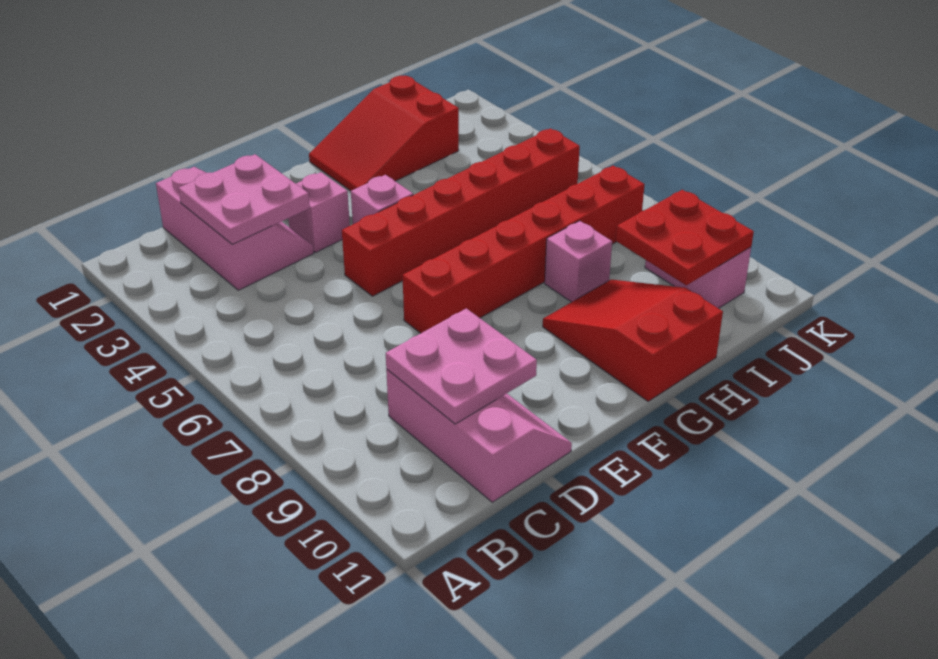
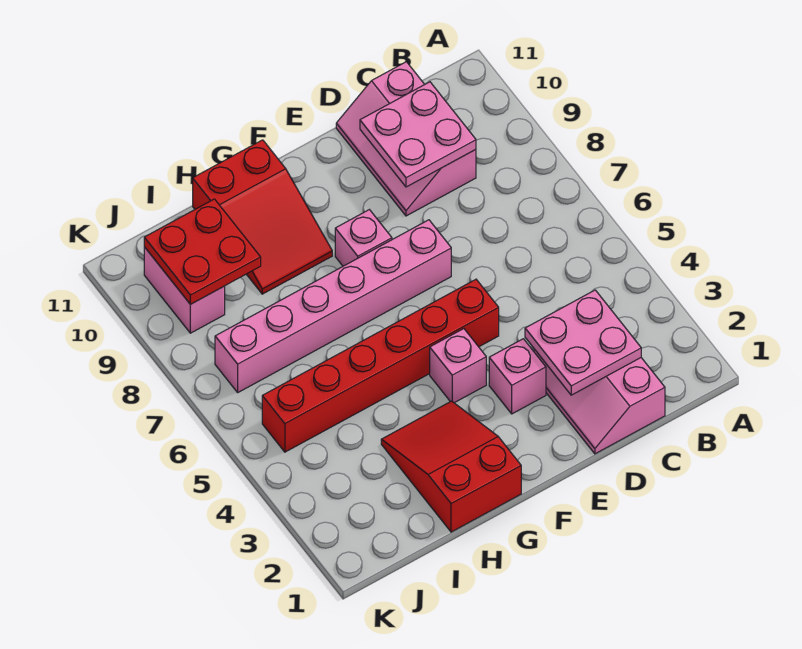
red 1x6 brick [402,166,645,333] -> pink 1x6 brick [215,220,451,392]
red 2x3 slope [309,76,459,191] -> red 2x3 slope turned to [381,401,521,532]
pink 1x1 brick [545,221,612,302] -> pink 1x1 brick moved to [335,210,392,266]

